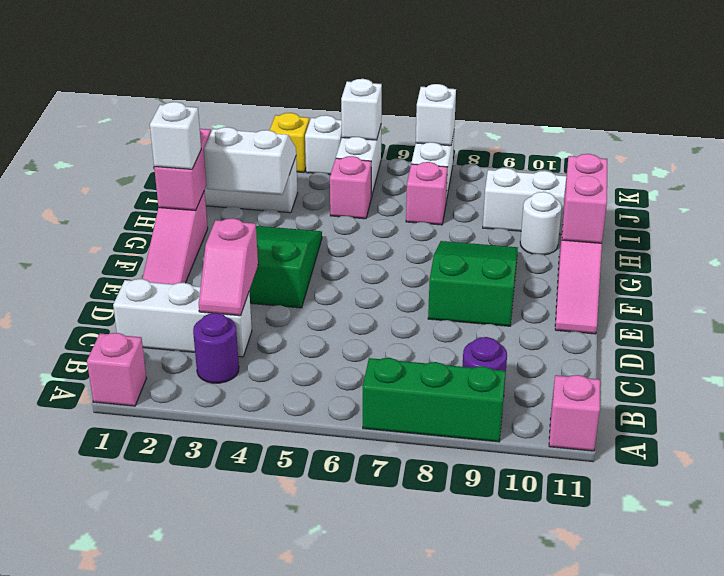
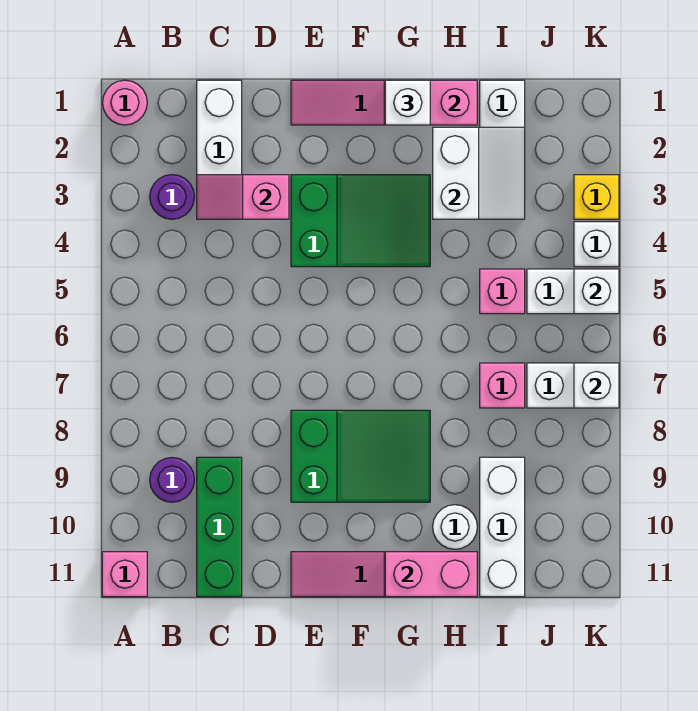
pink 1x1 brick [87,333,147,406] -> pink 1x1 round brick [103,80,147,125]
green 1x3 brick [363,358,506,442] -> green 1x3 brick moved to [197,457,242,597]

